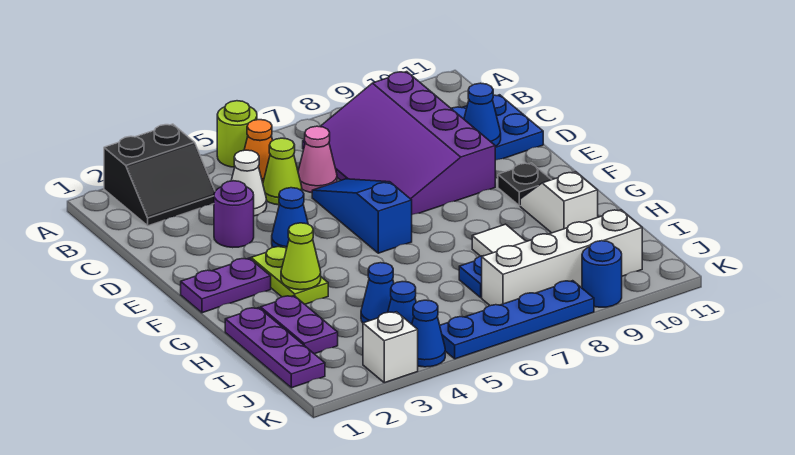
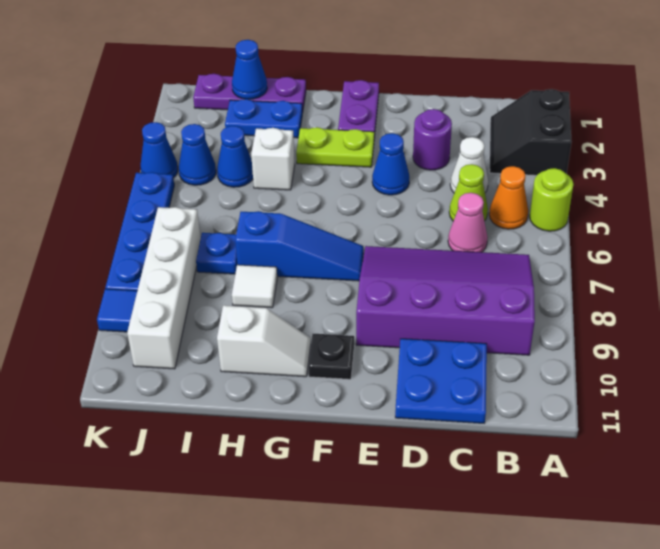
blue 1x3 slope [312,179,412,253] -> blue 1x3 slope moved to [235,211,363,281]
blue 1x1 cone [464,83,501,147] -> blue 1x1 cone moved to [232,40,267,99]
lime 1x1 cone [281,223,321,290] -> none
purple 1x2 plate [261,296,338,354] -> blue 1x2 plate [225,99,302,138]
white 1x1 brick [363,312,418,383] -> white 1x1 brick moved to [251,128,295,190]
blue 1x1 round brick [582,241,622,307] -> blue 1x1 tile [97,289,137,332]

